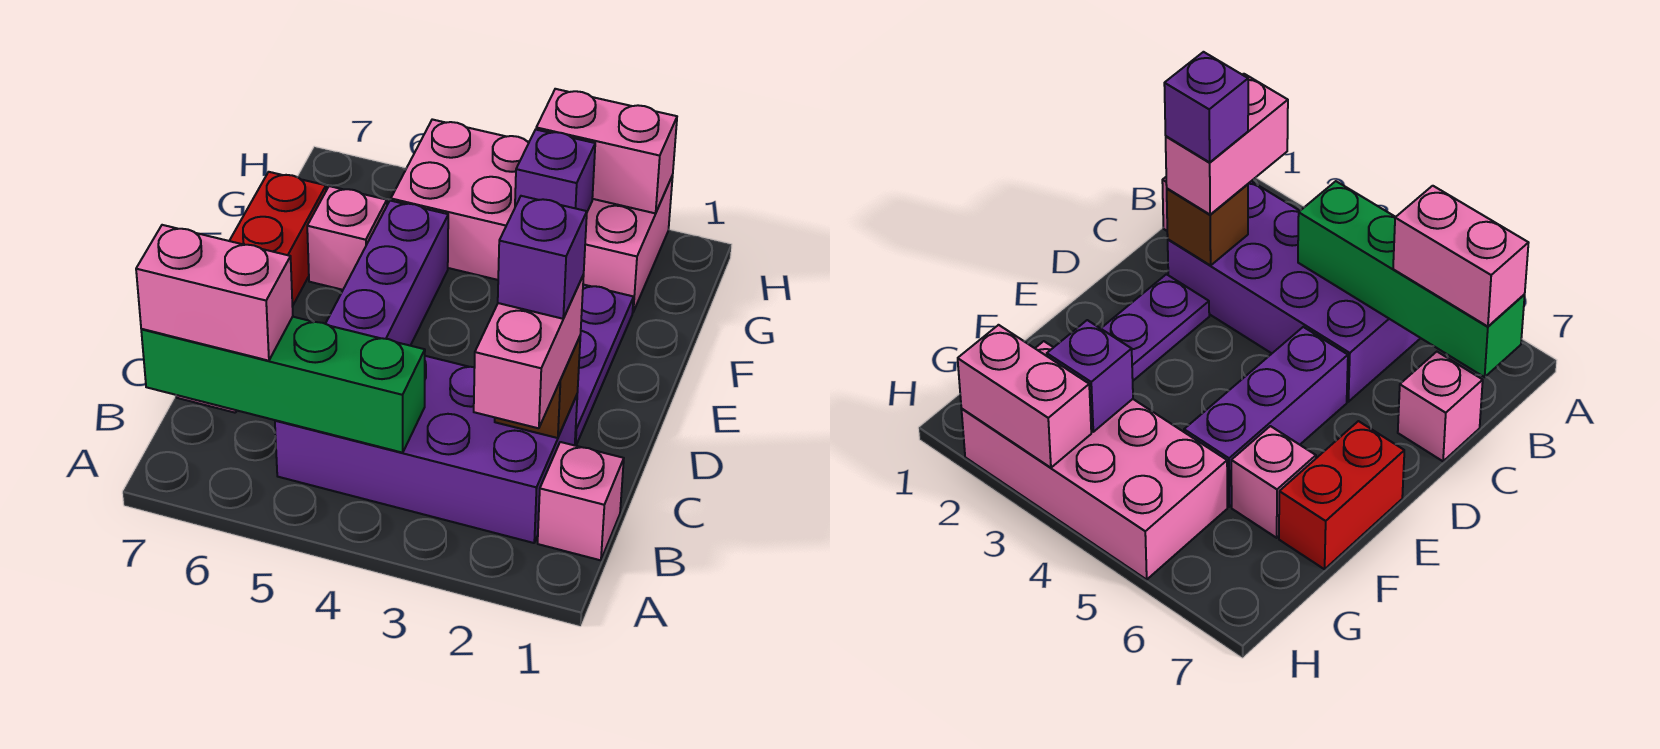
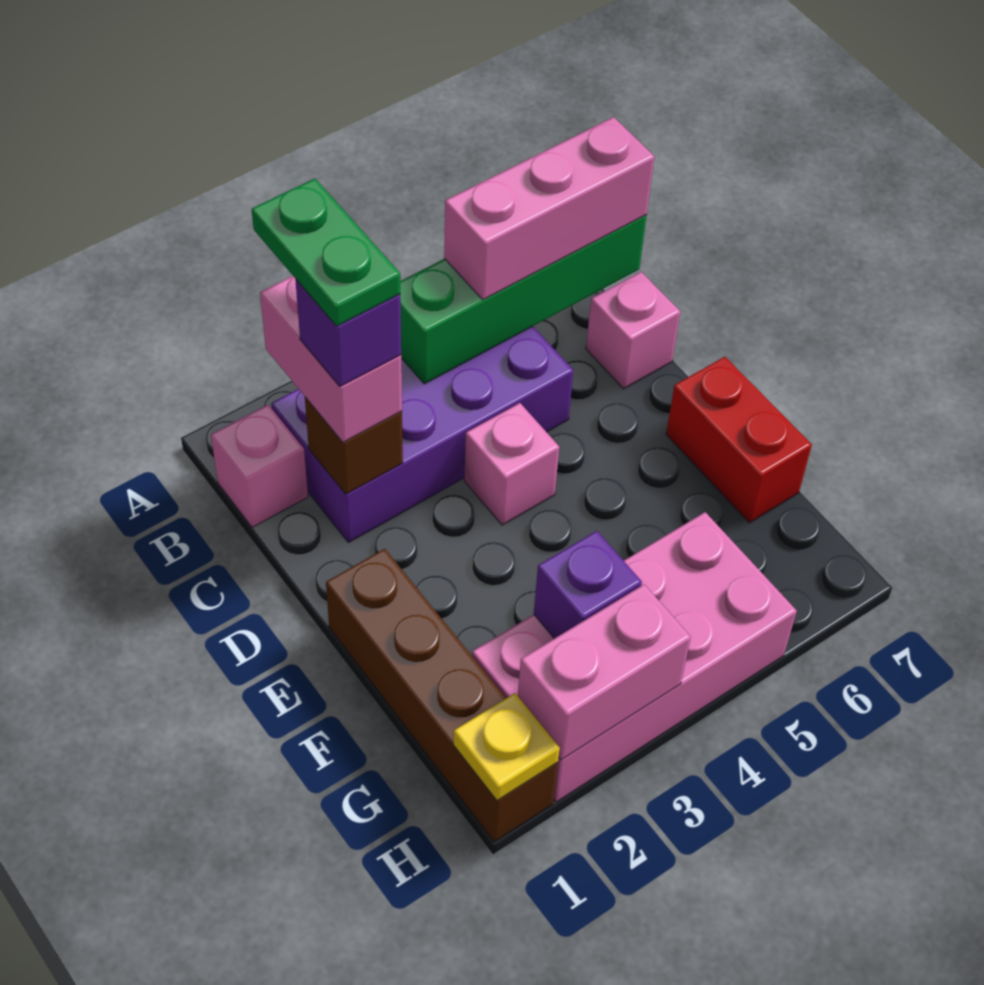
none -> green 1x2 plate [252,179,400,326]
pink 1x2 brick [136,225,293,361] -> pink 1x3 brick [444,117,654,300]
purple 1x3 plate [575,285,634,446] -> none
purple 1x3 brick [326,201,448,346] -> none
none -> brown 1x4 brick [326,549,558,842]
pink 1x1 brick [307,186,387,290] -> pink 1x1 brick moved to [464,403,559,525]
none -> yellow 1x1 plate [453,693,560,800]

